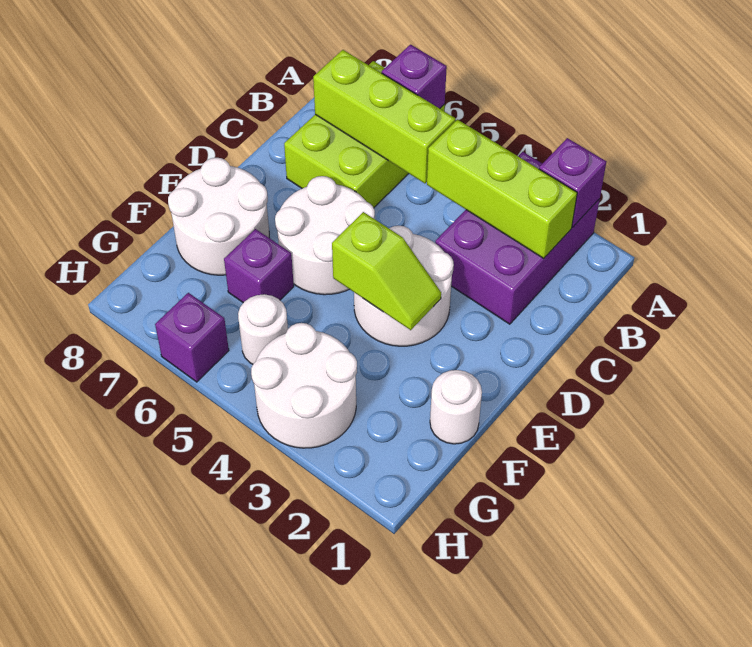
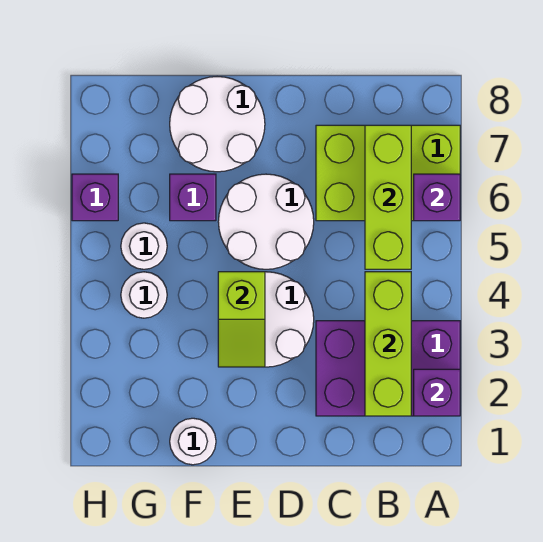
white 2x2 round brick [251,323,357,448] -> white 1x1 round brick [121,272,167,318]

